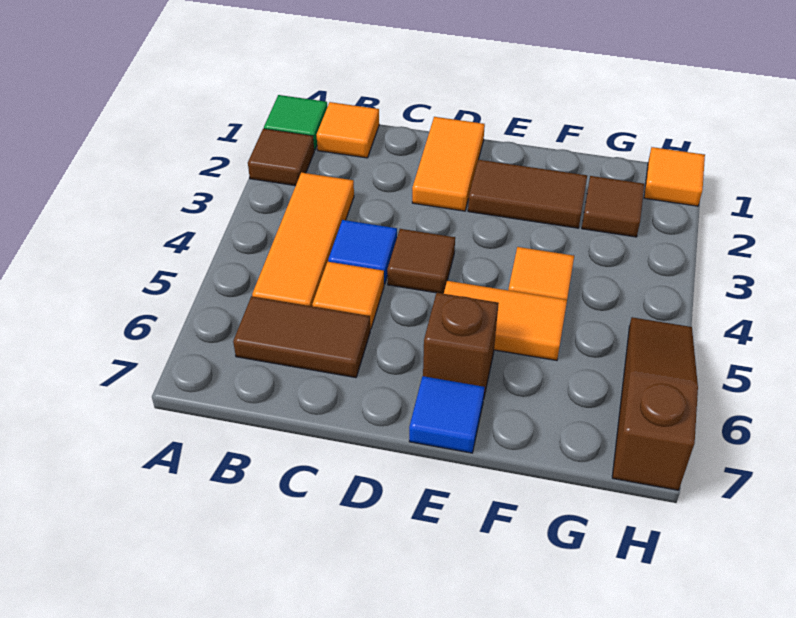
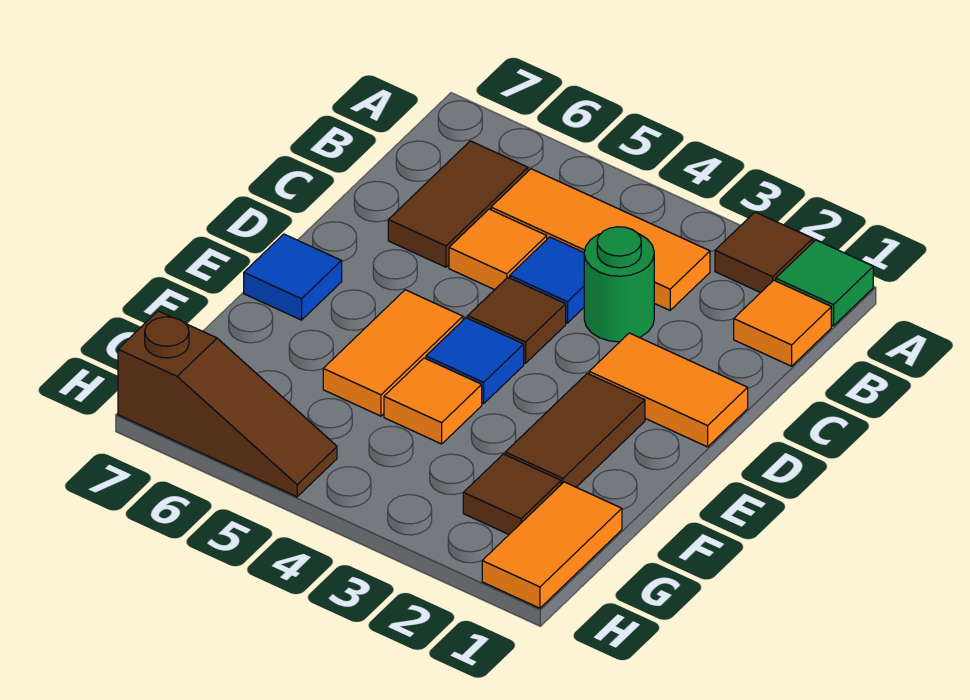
none -> green 1x1 round brick [584,227,654,342]
none -> blue 1x1 tile [426,318,524,404]
brown 1x1 brick [423,293,499,396] -> none
orange 1x1 tile [644,147,705,206] -> orange 1x2 tile [482,482,622,608]

